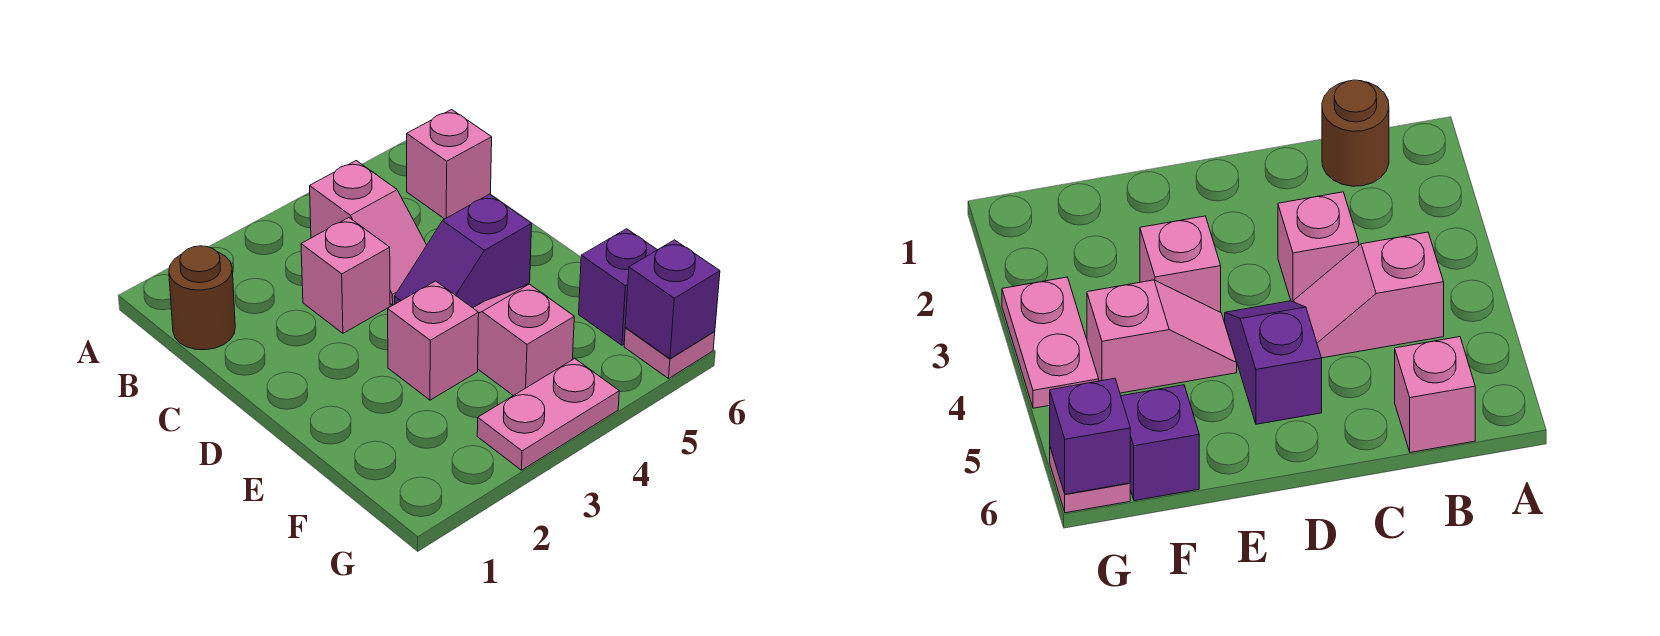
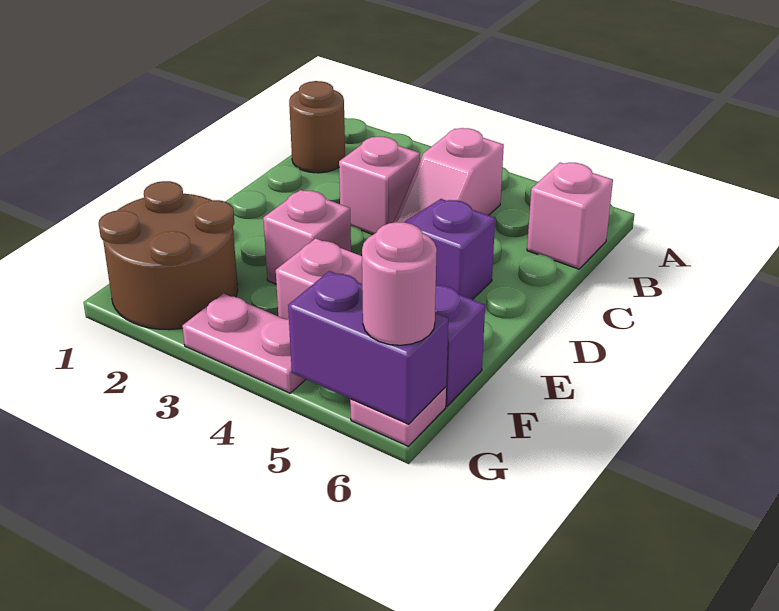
none -> brown 2x2 round brick [99,181,238,330]
purple 1x1 brick [625,240,720,359] -> purple 1x2 brick [288,271,448,424]
none -> pink 1x1 round brick [362,222,437,345]

